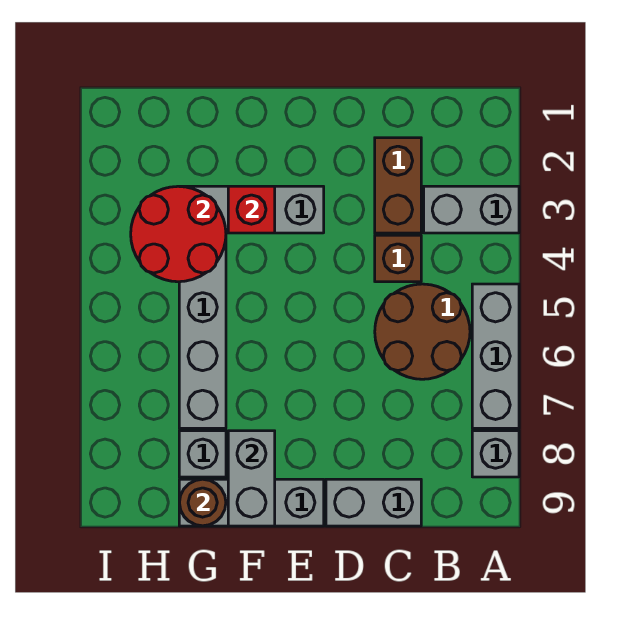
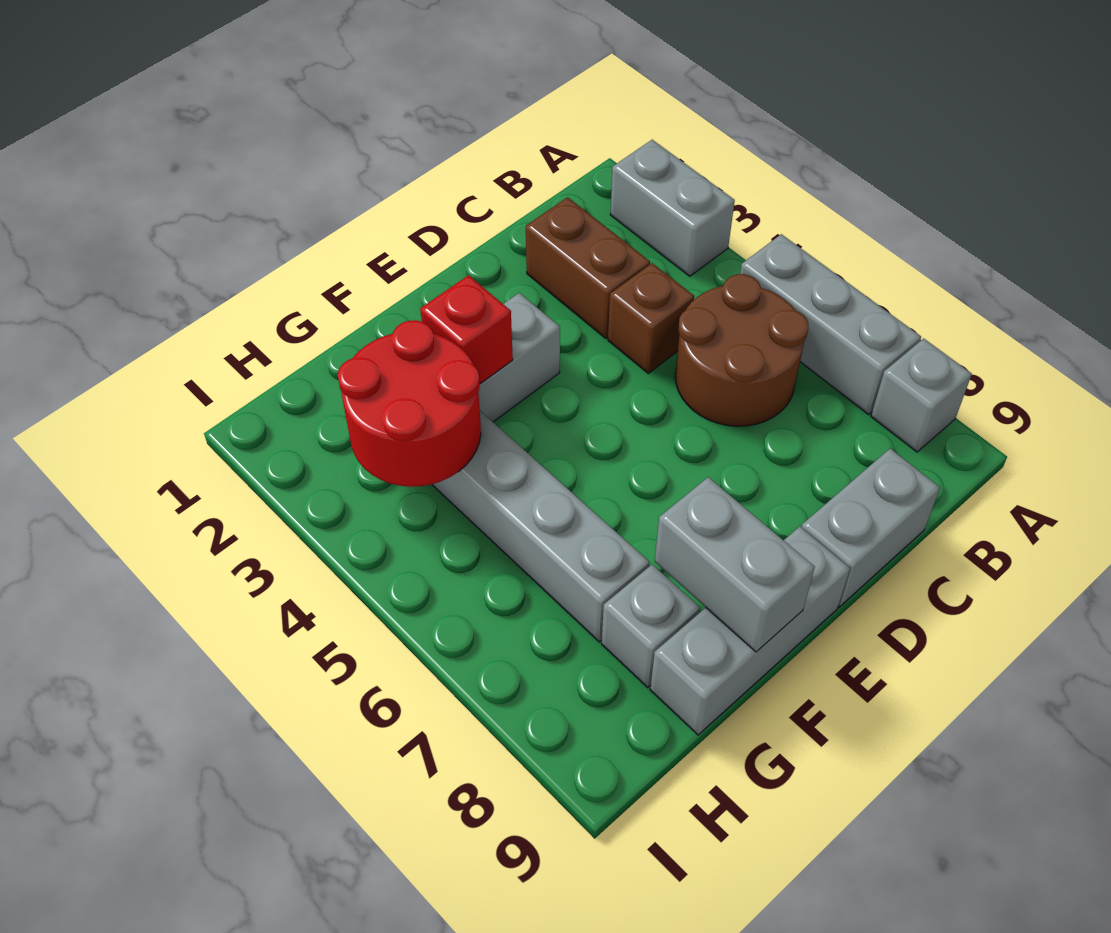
grey 1x2 brick [424,186,519,233] -> grey 1x2 brick turned to [610,140,735,276]
brown 1x1 round brick [179,479,226,526] -> none

